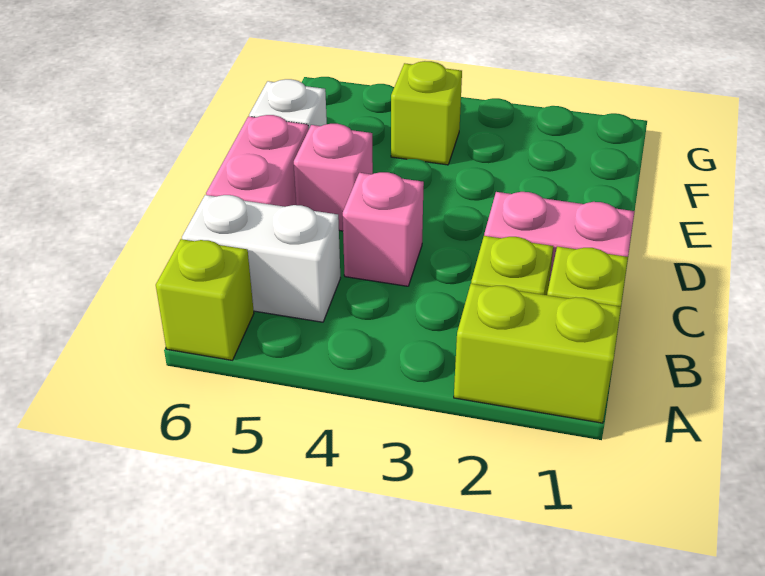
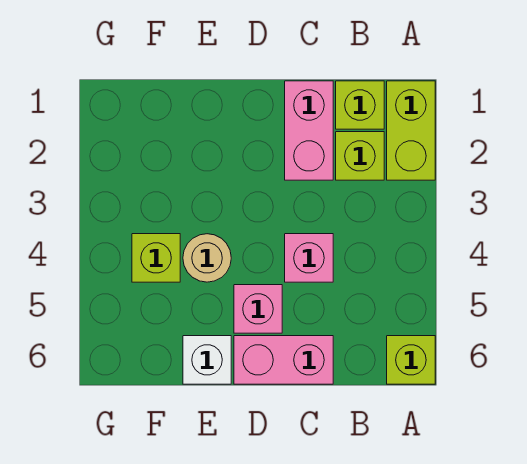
white 1x2 brick [182,195,340,322] -> none
none -> tan 1x1 round brick [183,234,231,282]

